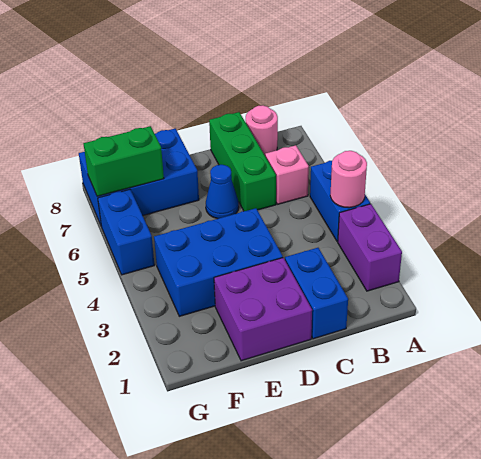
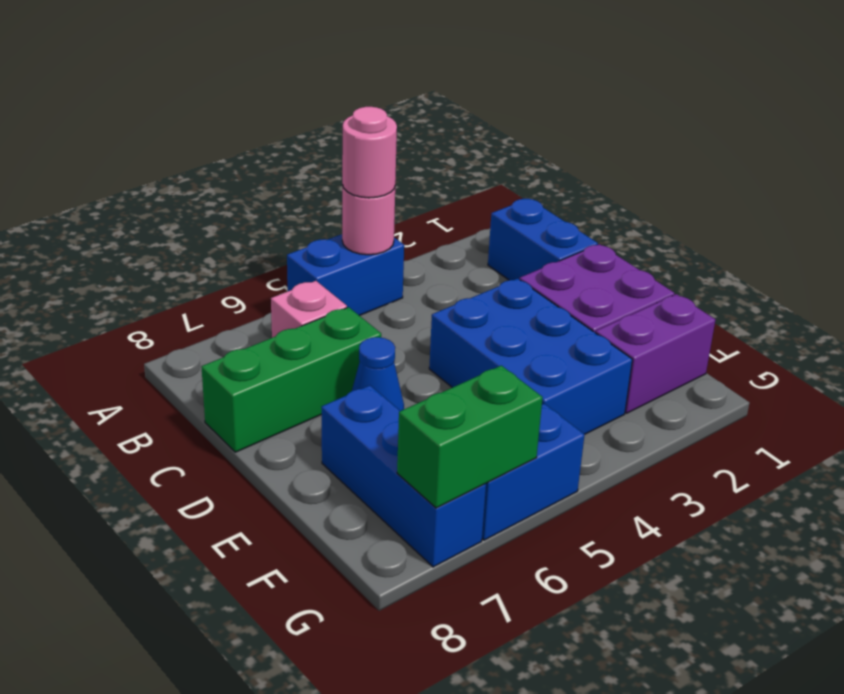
purple 1x2 brick [338,204,402,291] -> purple 1x2 brick moved to [596,294,715,413]
pink 1x1 round brick [246,105,278,155] -> pink 1x1 round brick moved to [342,107,397,198]
blue 1x2 brick [285,248,348,339] -> blue 1x2 brick turned to [488,199,598,280]
blue 2x3 brick [79,128,199,225] -> blue 1x3 brick [322,385,486,567]
green 1x2 brick [84,126,164,196] -> green 1x2 brick turned to [397,366,543,508]

